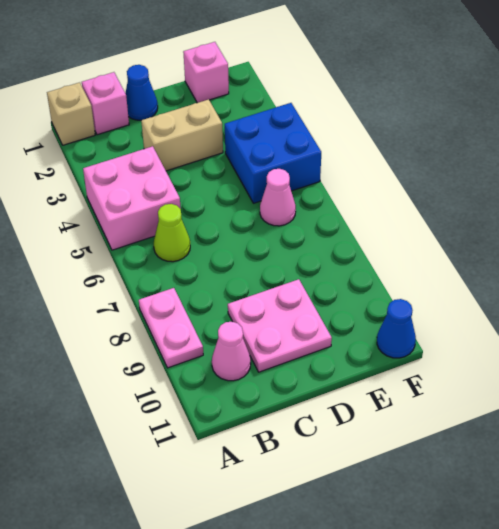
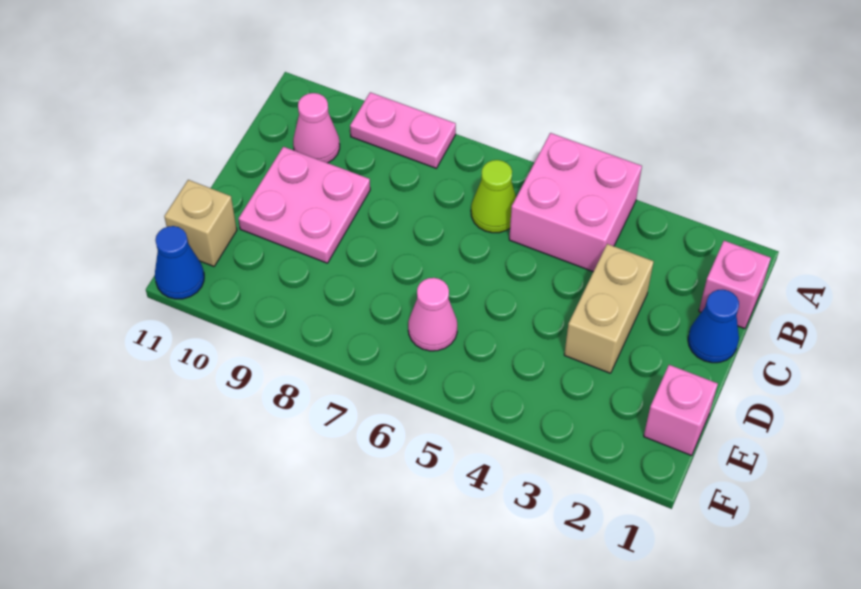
tan 1x1 brick [47,82,95,145] -> tan 1x1 brick moved to [164,180,237,266]
blue 2x2 brick [225,103,321,203] -> none

